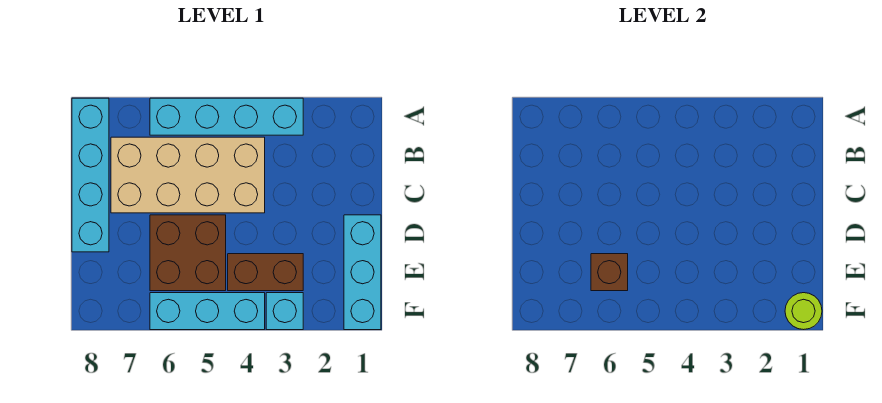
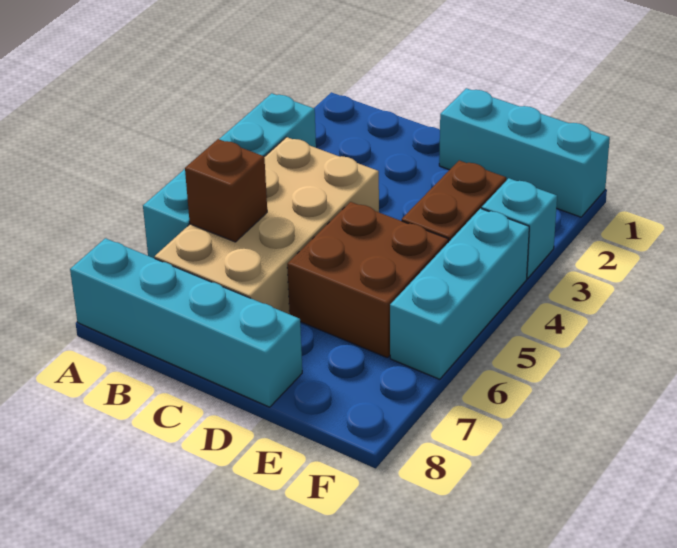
brown 1x1 brick [591,254,628,291] -> brown 1x1 brick moved to [185,139,267,242]
lime 1x1 round brick [785,293,822,330] -> none

